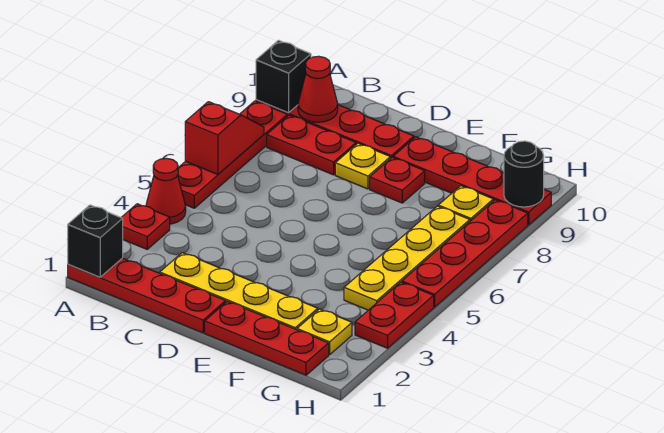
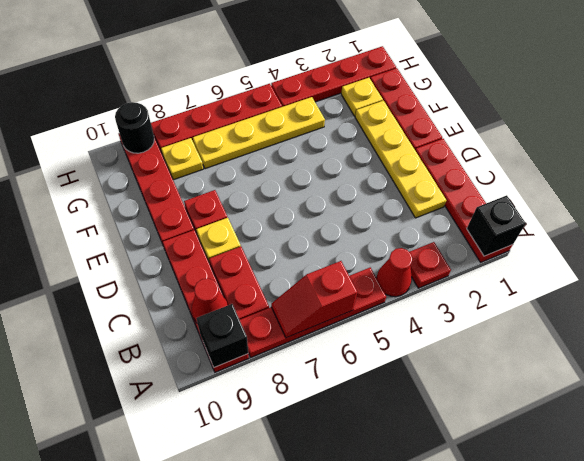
red 1x2 plate [355,282,434,348] -> red 1x4 plate [271,46,396,107]

